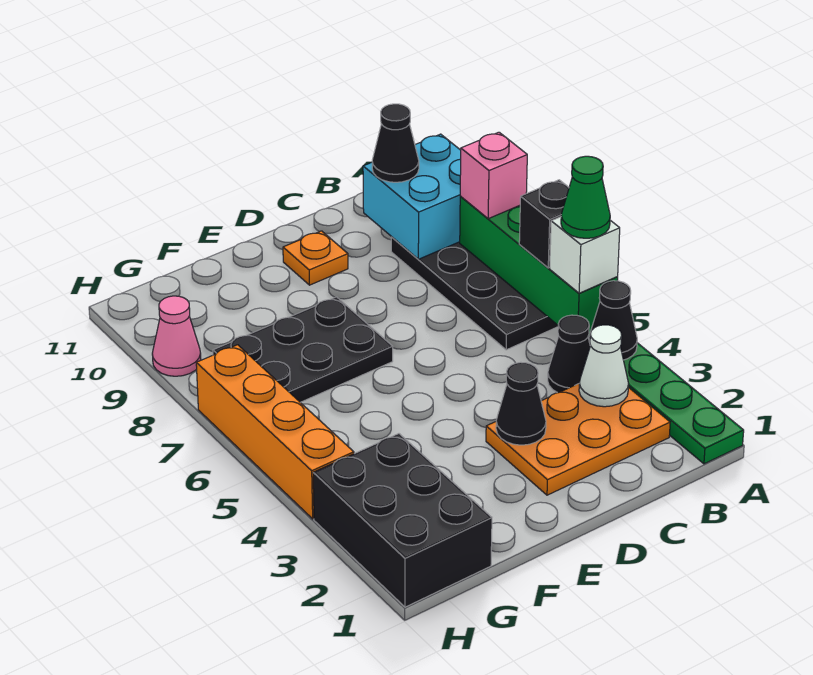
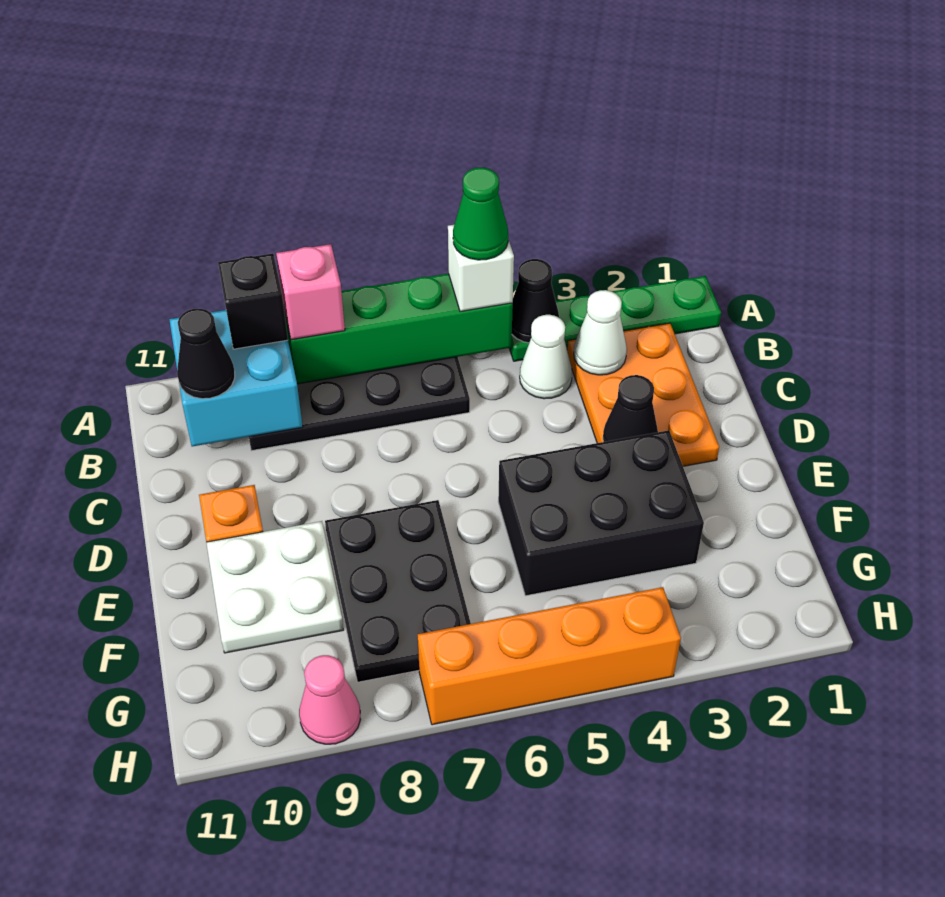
black 1x1 brick [519,180,569,268] -> black 1x1 brick moved to [218,253,288,349]
black 1x1 cone [548,315,590,393] -> white 1x1 cone [520,315,572,399]
none -> white 2x2 plate [206,521,343,653]
black 2x3 brick [313,434,492,607] -> black 2x3 brick moved to [498,430,704,596]

